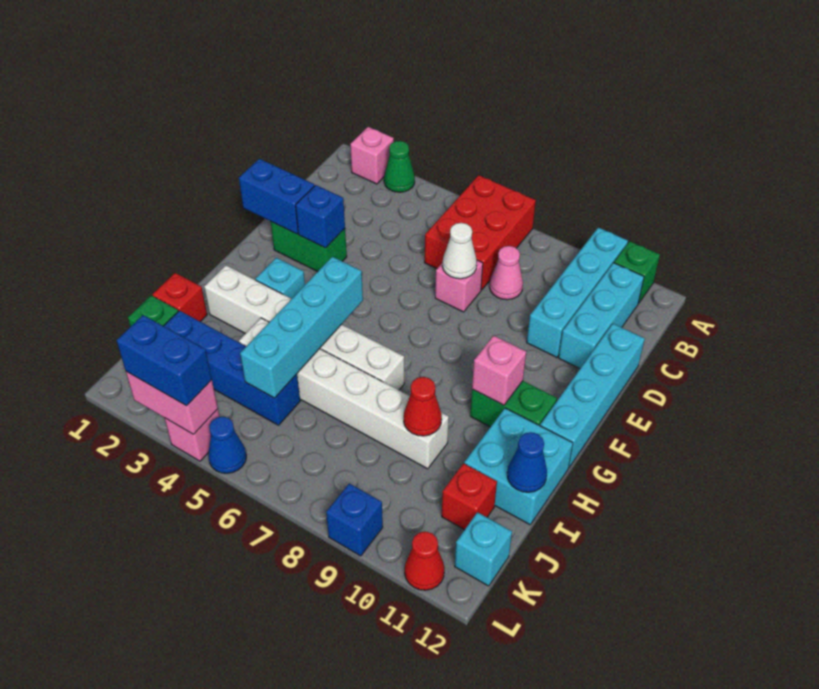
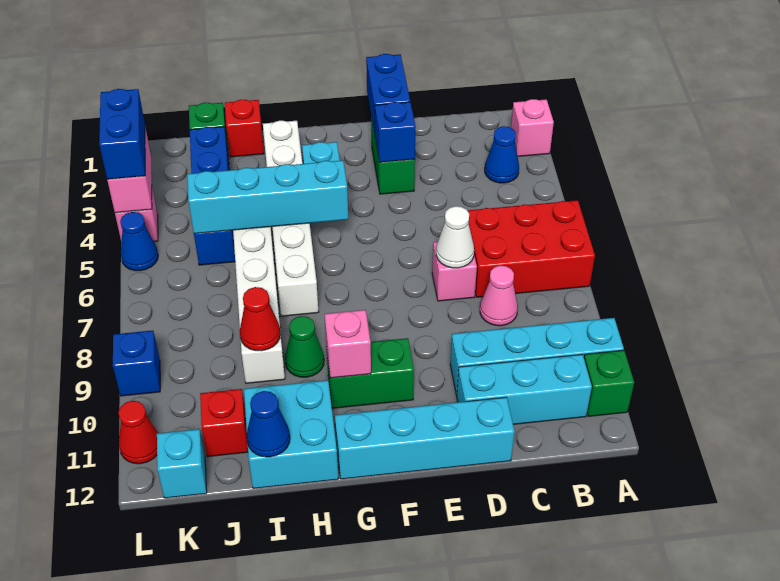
green 1x1 cone [384,141,415,192] -> green 1x1 cone moved to [285,316,324,377]
none -> blue 1x1 cone [485,126,519,183]
green 1x2 brick [470,381,557,427] -> green 1x2 brick turned to [327,338,414,408]

